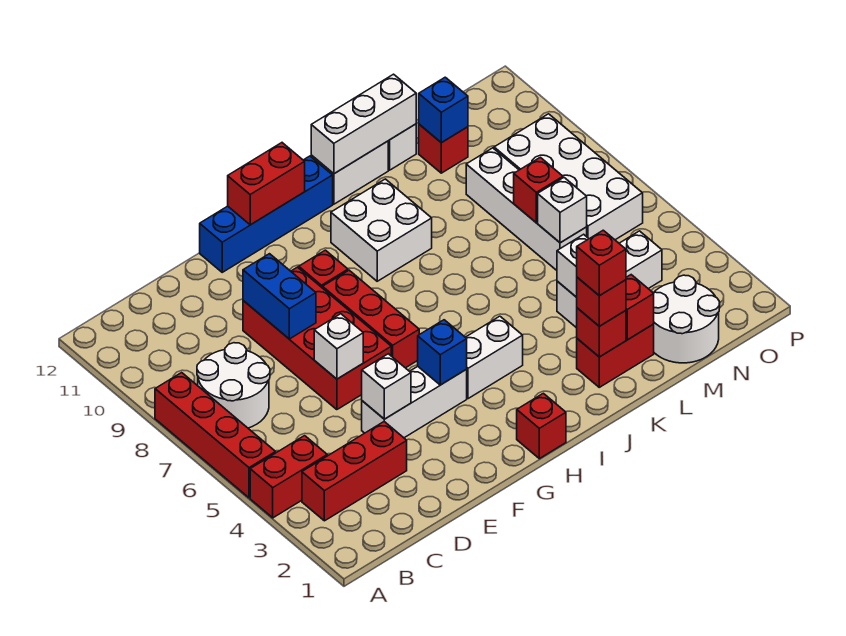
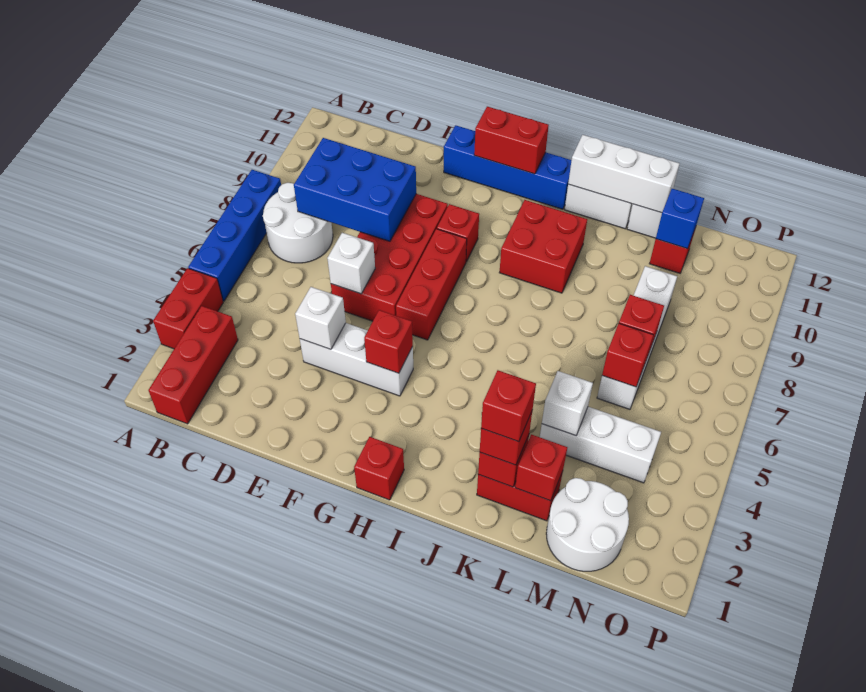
red 1x2 brick [250,436,327,518] -> red 1x2 brick turned to [153,268,223,349]
red 1x4 brick [155,373,276,498] -> blue 1x4 brick [188,170,281,301]
red 1x3 brick [302,422,407,521] -> red 1x3 brick turned to [149,306,238,424]
blue 1x2 brick [243,254,316,339] -> blue 2x3 brick [294,138,416,241]
blue 1x1 brick [418,320,467,385] -> red 1x1 brick [364,310,413,373]
white 1x2 brick [466,316,523,399] -> none
white 2x2 brick [331,179,432,281] -> red 2x2 brick [499,200,587,293]
white 1x1 brick [538,178,587,243] -> red 1x1 brick [602,323,653,387]
white 2x4 brick [494,114,643,240] -> none

